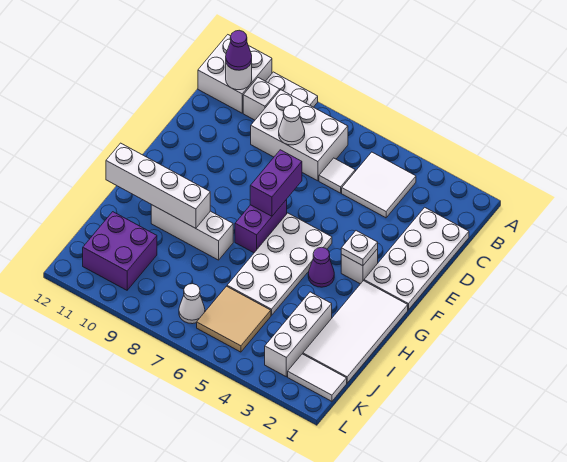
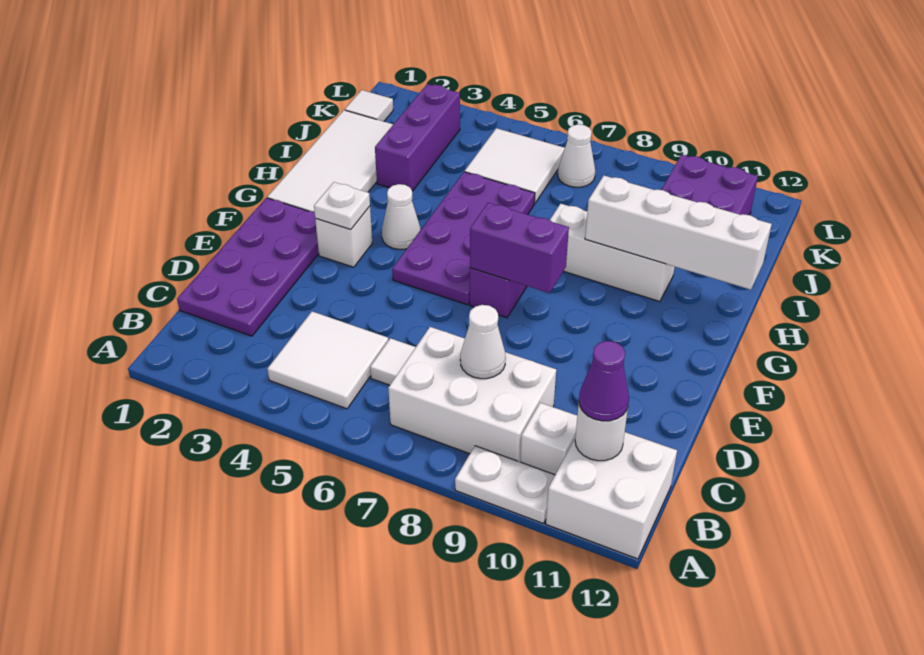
white 2x4 plate [364,207,469,310] -> purple 2x4 plate [177,198,319,336]
purple 1x2 brick [250,150,302,216] -> purple 1x2 brick turned to [470,203,569,293]
white 2x4 plate [227,213,332,315] -> purple 2x4 plate [392,172,535,305]
purple 1x1 cone [308,247,334,287] -> white 1x1 cone [382,184,421,249]
white 1x3 brick [265,292,332,377] -> purple 1x3 brick [375,84,460,191]
tan 2x2 tile [197,286,271,352] -> white 2x2 tile [465,128,565,204]
white 1x2 tile [288,354,347,401] -> white 1x1 tile [345,90,393,121]

